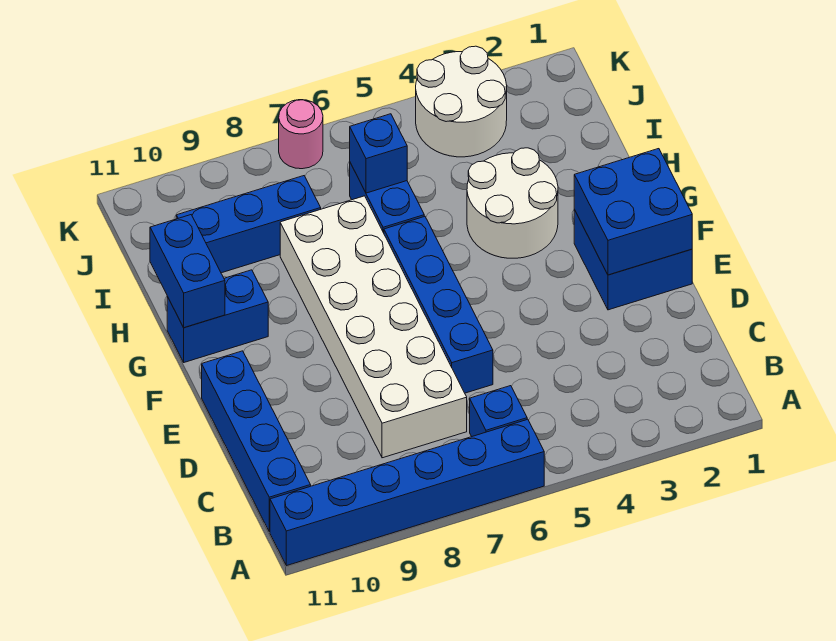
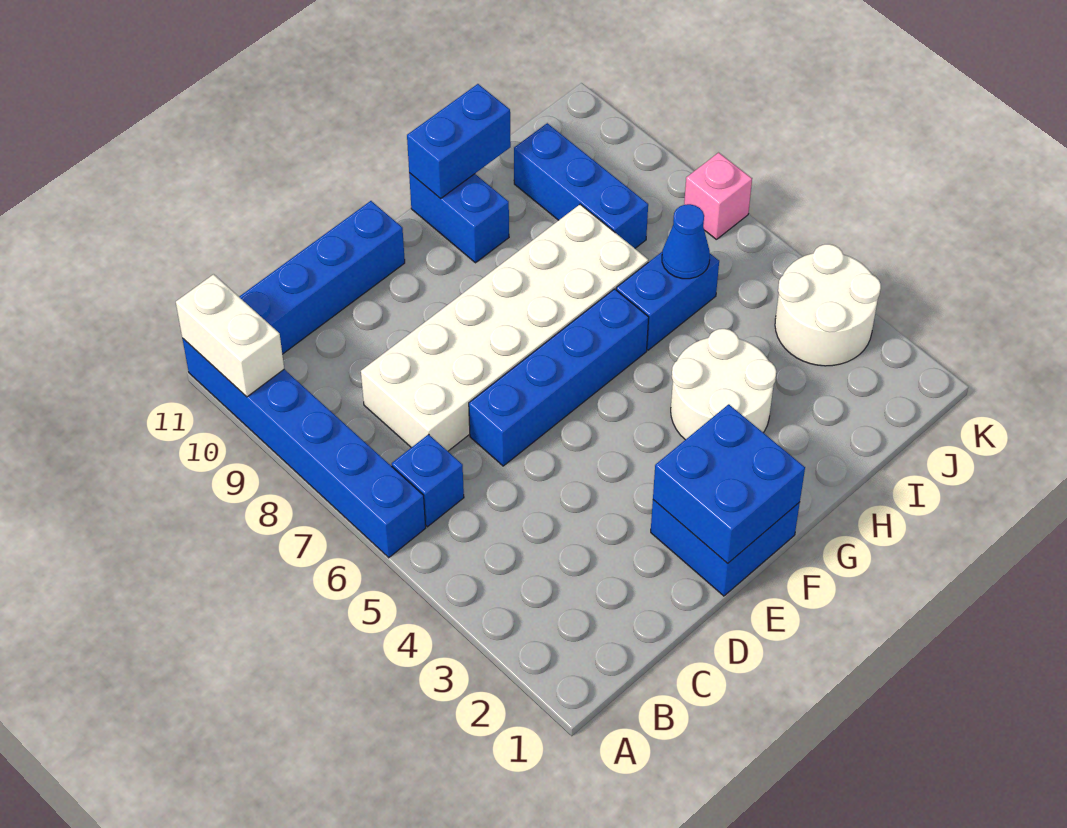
none -> white 1x2 brick [176,274,284,397]
blue 1x1 brick [350,114,407,193] -> blue 1x1 cone [662,204,710,279]
pink 1x1 round brick [279,100,323,169] -> pink 1x1 brick [684,153,752,240]

